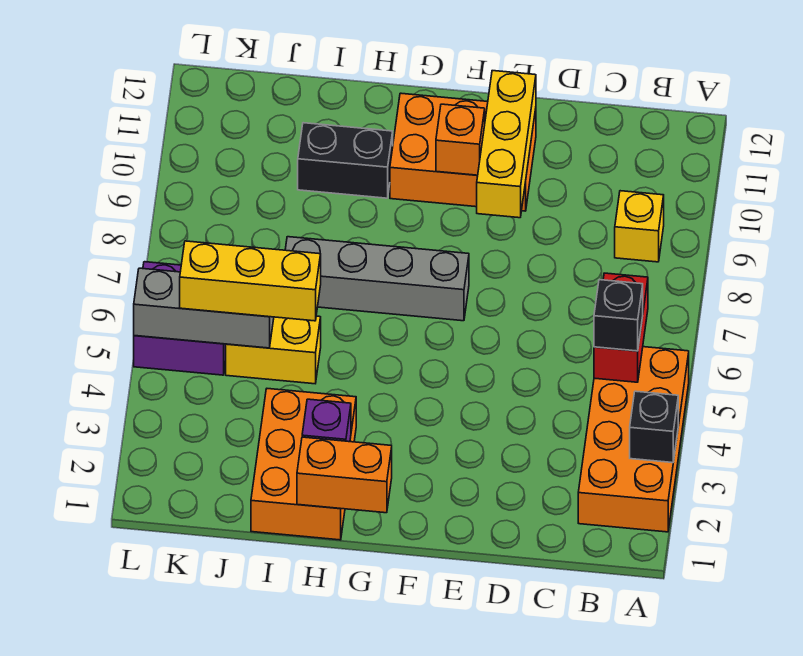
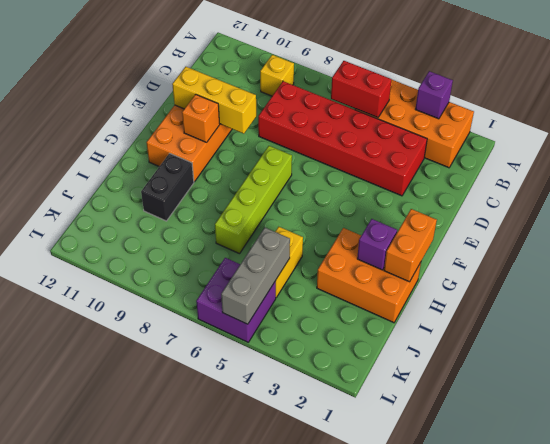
black 1x1 brick [630,391,678,463] -> purple 1x1 brick [415,71,453,119]
black 1x1 brick [594,280,643,351] -> none
none -> red 2x6 brick [258,81,427,196]
grey 1x4 brick [285,237,469,321] -> lime 1x4 brick [215,146,292,254]
yellow 1x3 brick [180,241,321,321] -> none

